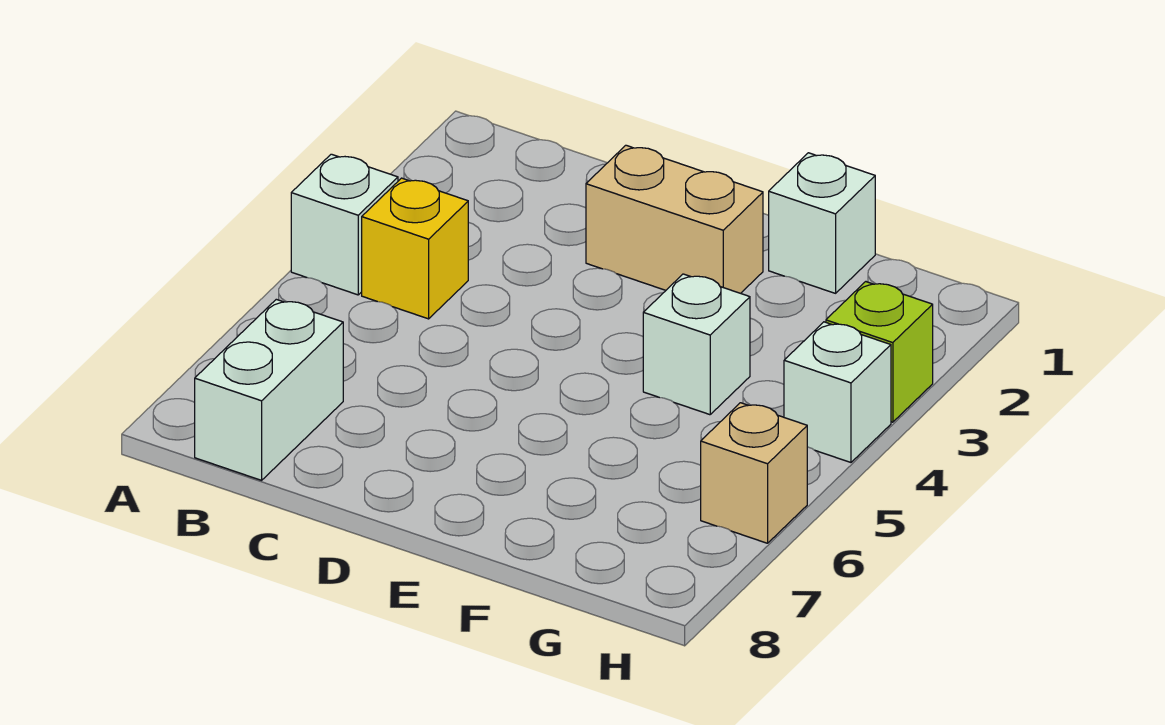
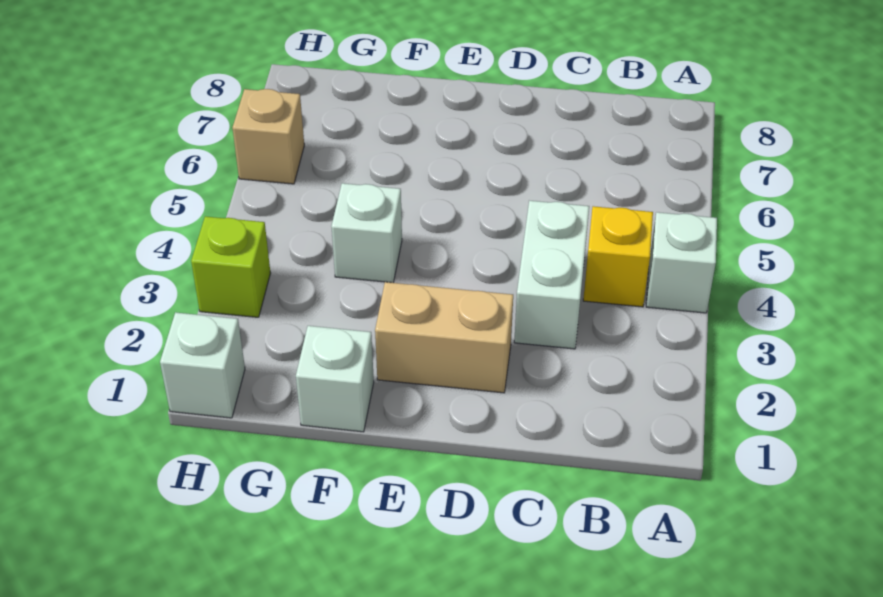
white 1x2 brick [195,299,343,480] -> white 1x2 brick moved to [514,201,589,349]
white 1x1 brick [784,322,891,462] -> white 1x1 brick moved to [160,312,245,418]

